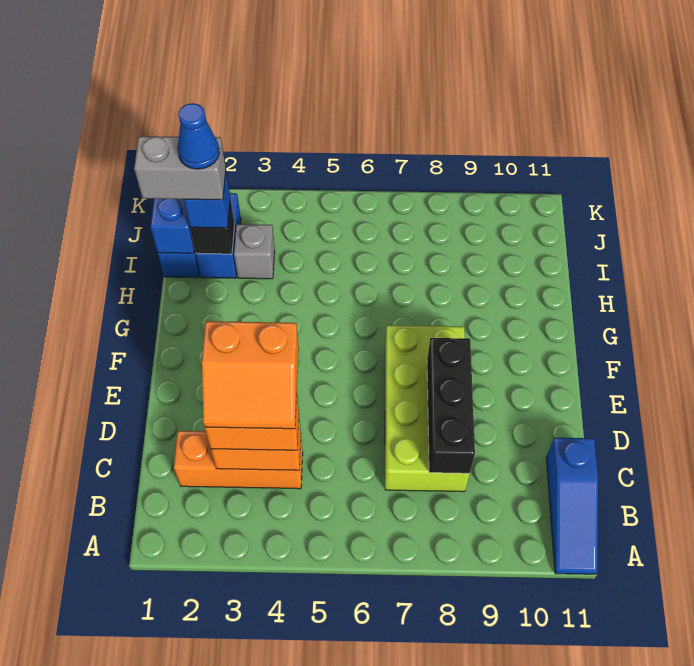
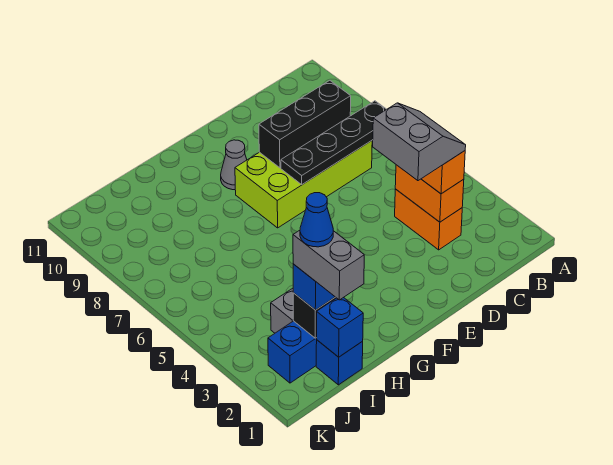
blue 1x3 slope [546,438,598,574] -> none
none -> black 1x4 plate [281,101,387,184]
orange 1x3 brick [174,431,303,489] -> orange 1x2 brick [395,189,462,250]
orange 2x2 slope [202,321,299,429] -> grey 2x2 slope [372,103,466,181]
none -> grey 1x1 cone [221,140,247,190]

